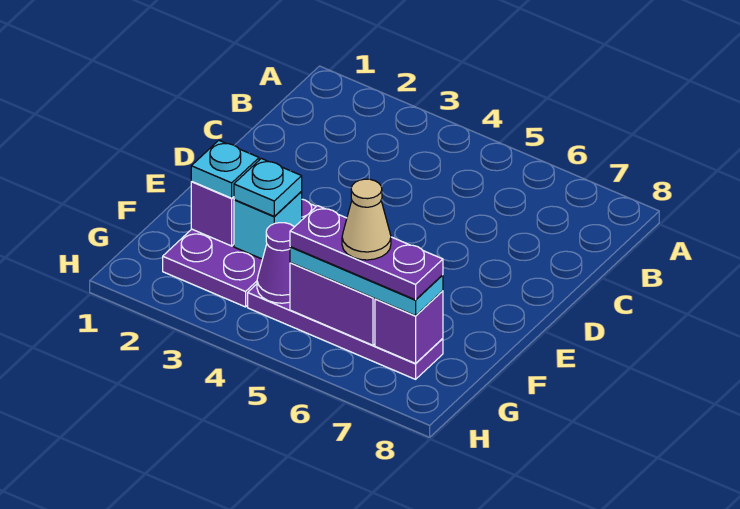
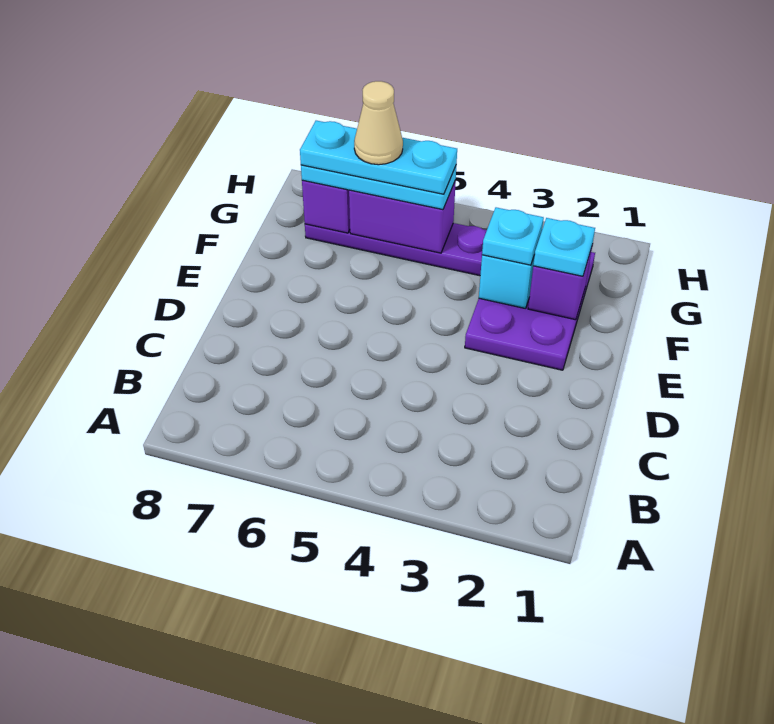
purple 1x1 cone [257,223,294,303] -> none
purple 1x3 plate [290,206,443,300] -> cyan 1x3 plate [300,121,457,194]

